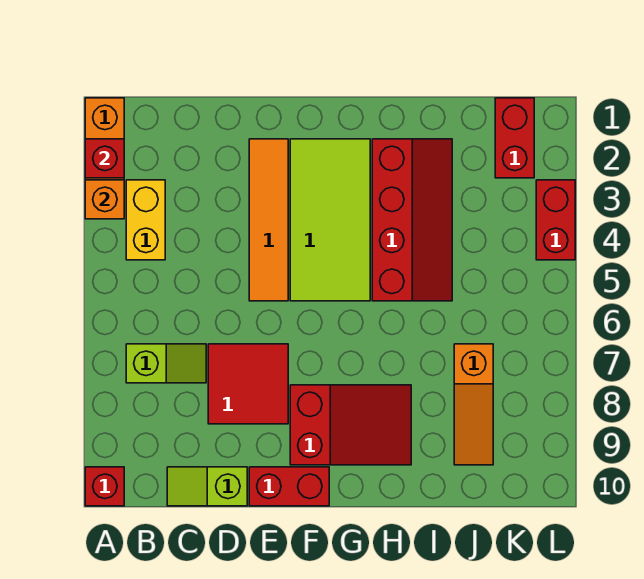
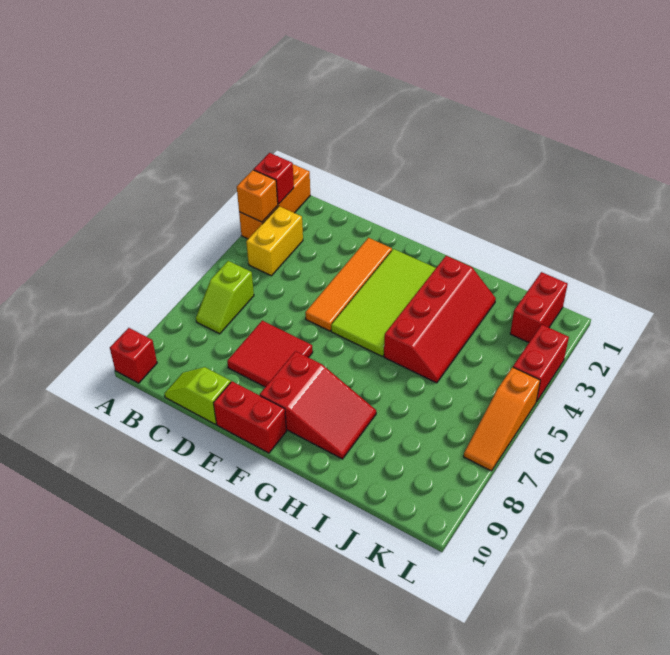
lime 1x2 slope [126,344,206,383] -> lime 1x2 slope turned to [196,261,254,334]
orange 1x3 slope [454,344,493,465] -> orange 1x3 slope moved to [464,367,540,471]

